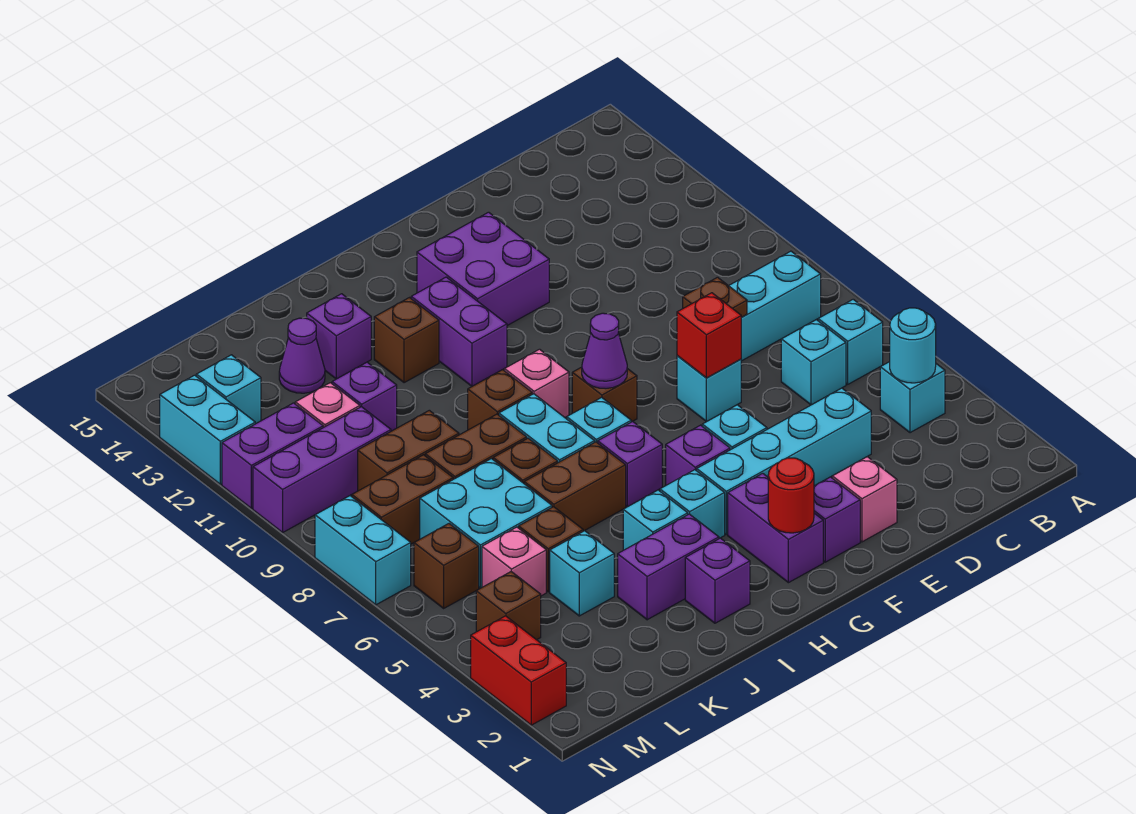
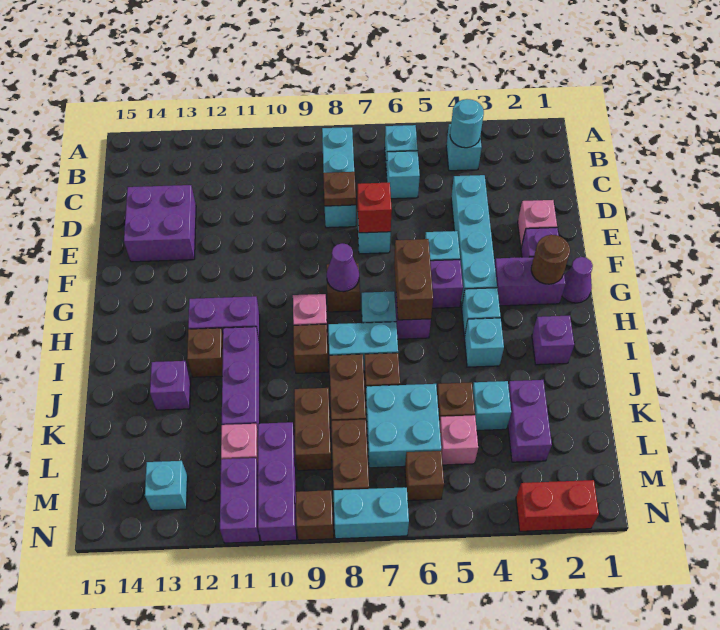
purple 2x2 brick [417,212,549,326] -> purple 2x2 brick moved to [124,185,196,262]
red 1x1 round brick [768,458,814,533] -> brown 1x1 round brick [531,235,570,284]
purple 1x2 brick [618,514,719,620] -> purple 1x2 brick moved to [508,380,552,462]
brown 1x2 brick [524,442,626,531] -> brown 1x2 brick moved to [394,239,433,320]
purple 1x1 brick [332,362,397,431] -> purple 1x3 brick [222,327,260,429]
purple 1x1 cone [279,318,325,393] -> purple 1x1 cone moved to [562,257,593,303]
brown 1x1 brick [476,572,541,640] -> brown 1x1 brick moved to [296,490,334,540]
cyan 1x2 brick [160,375,255,484] -> none

